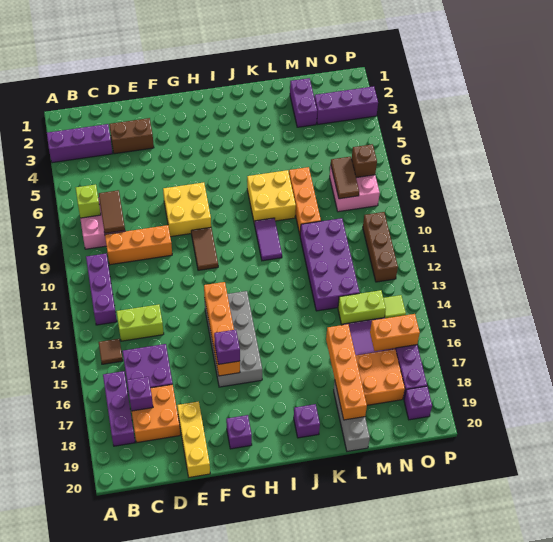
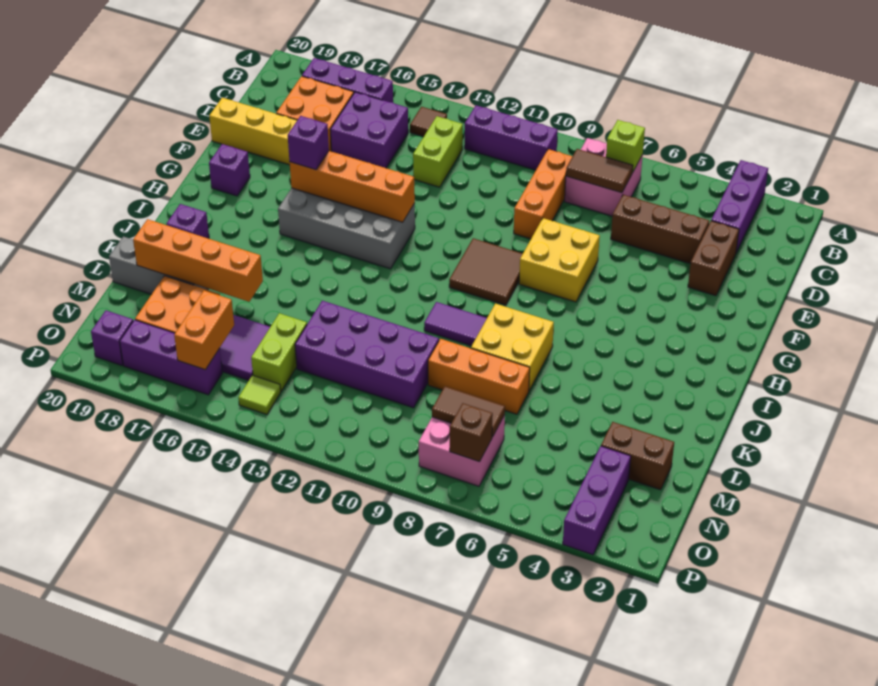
purple 1x1 brick [127,377,153,411] -> none
brown 1x2 tile [191,227,218,270] -> brown 2x2 tile [449,238,522,305]
purple 1x2 brick [290,78,317,127] -> brown 1x2 brick [601,422,674,490]
brown 1x3 brick [363,212,398,282] -> brown 1x3 brick moved to [611,195,709,264]

